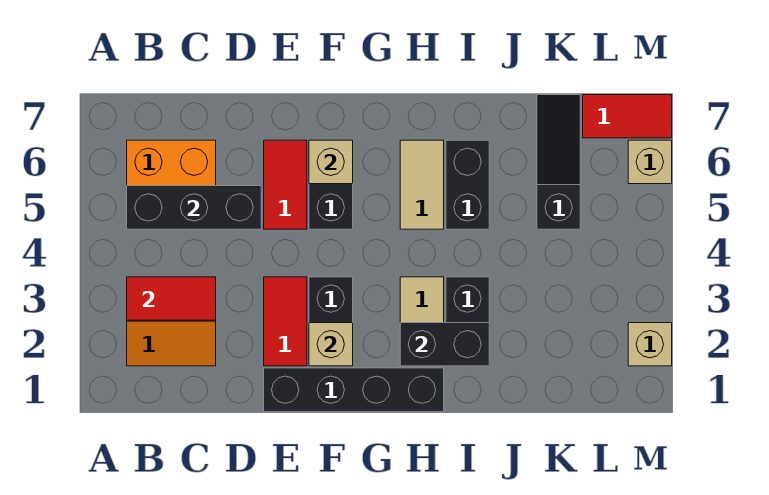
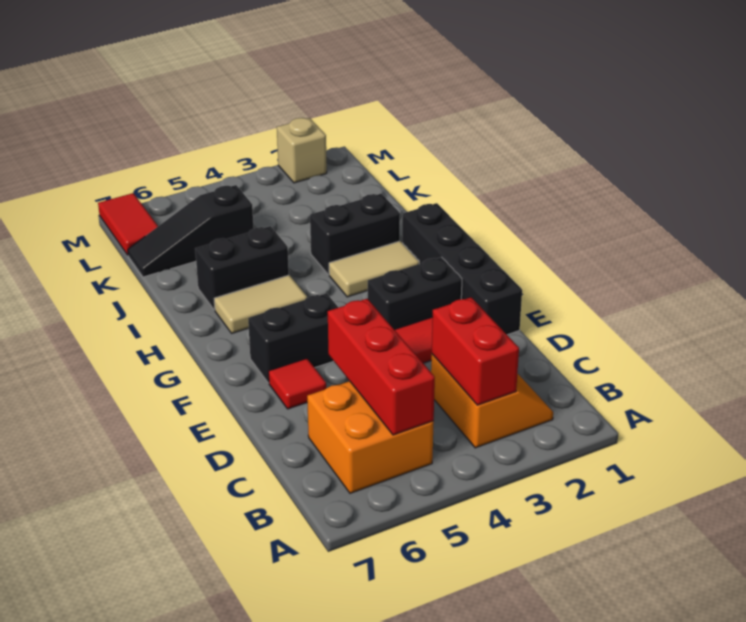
red 1x2 tile [127,277,216,320] -> red 1x2 brick [432,297,519,405]
black 1x3 brick [127,186,261,229] -> red 1x3 brick [328,299,435,435]
red 1x2 tile [264,140,307,229] -> red 1x1 tile [268,358,326,409]
tan 1x1 brick [309,323,353,366] -> none
tan 1x1 brick [309,140,353,184] -> none
black 1x2 brick [400,323,489,366] -> none
tan 1x1 brick [628,140,672,184] -> none

